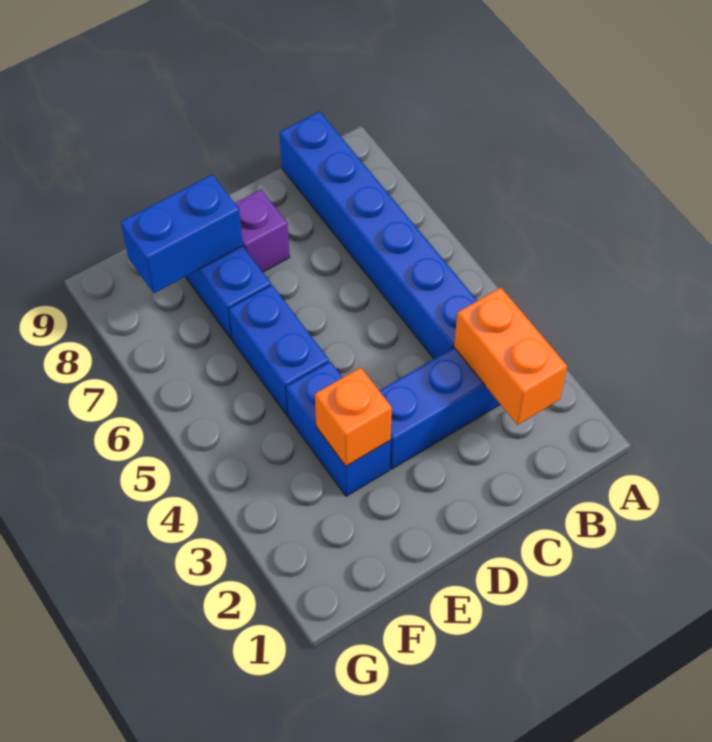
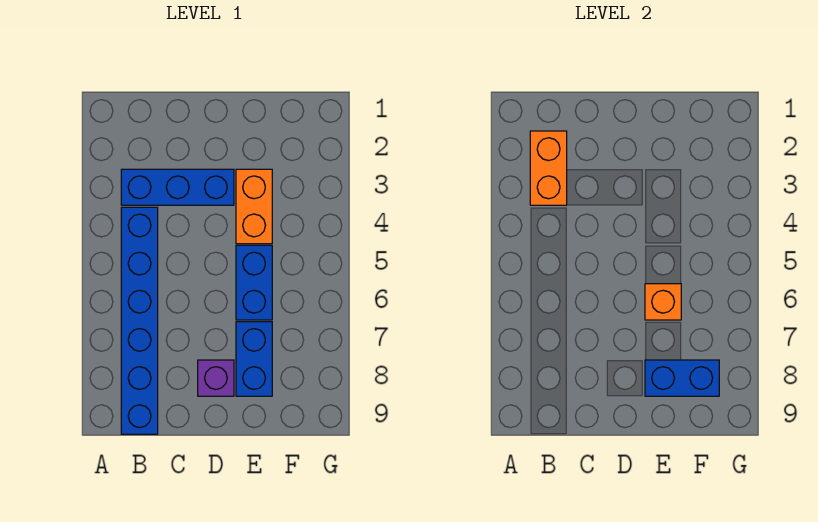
blue 1x2 brick [286,361,391,496] -> orange 1x2 brick [236,169,272,244]
orange 1x1 brick [315,368,392,466] -> orange 1x1 brick moved to [645,284,681,320]

